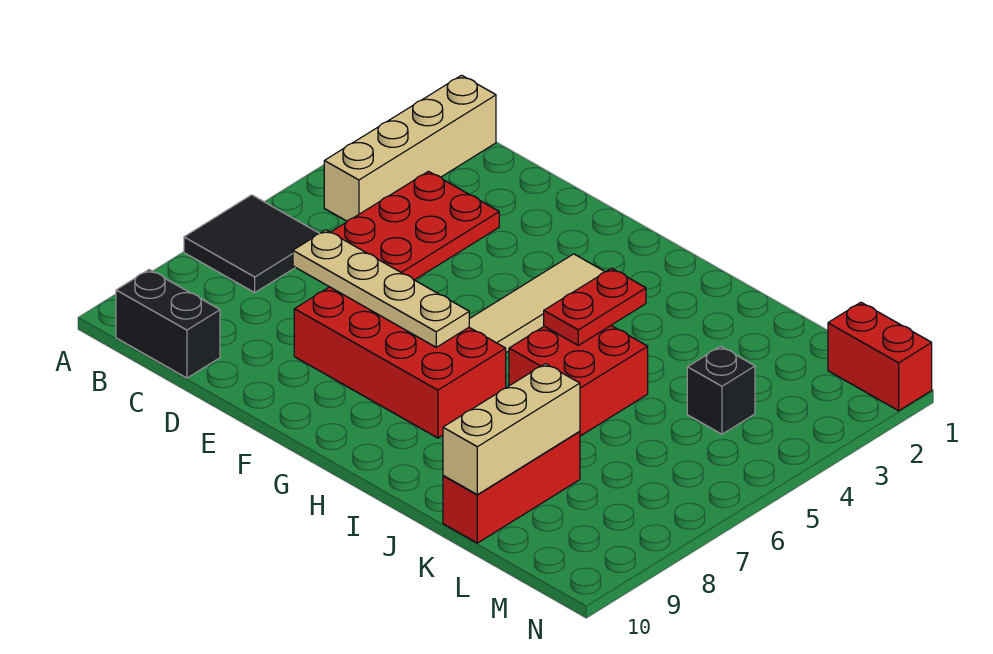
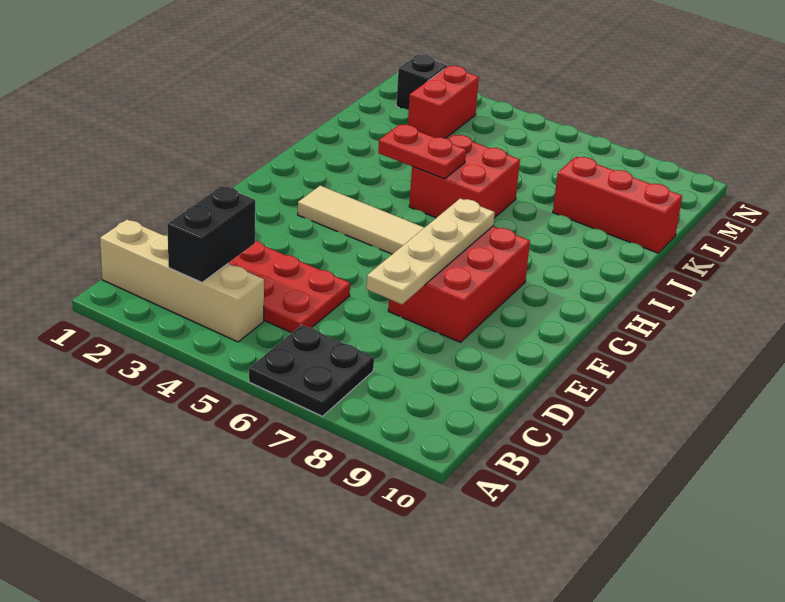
black 2x2 tile [184,195,319,293] -> black 2x2 plate [249,325,374,416]
black 1x2 brick [116,270,220,378] -> black 1x2 brick moved to [167,186,255,282]
red 2x4 brick [294,287,506,438] -> red 2x3 brick [388,226,530,342]
tan 1x3 brick [443,364,580,495] -> none
black 1x1 brick [687,346,755,434] -> black 1x1 brick moved to [396,55,447,110]
red 1x2 brick [828,302,932,411] -> red 1x2 brick moved to [408,66,479,138]

